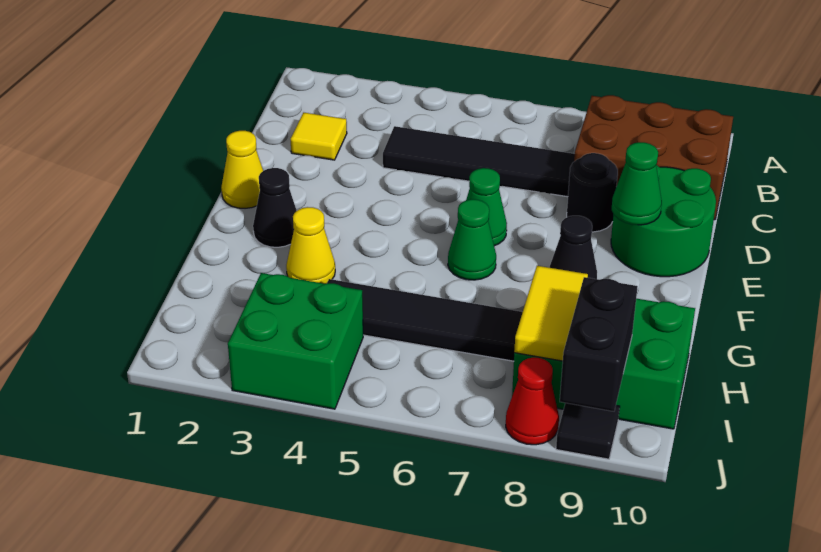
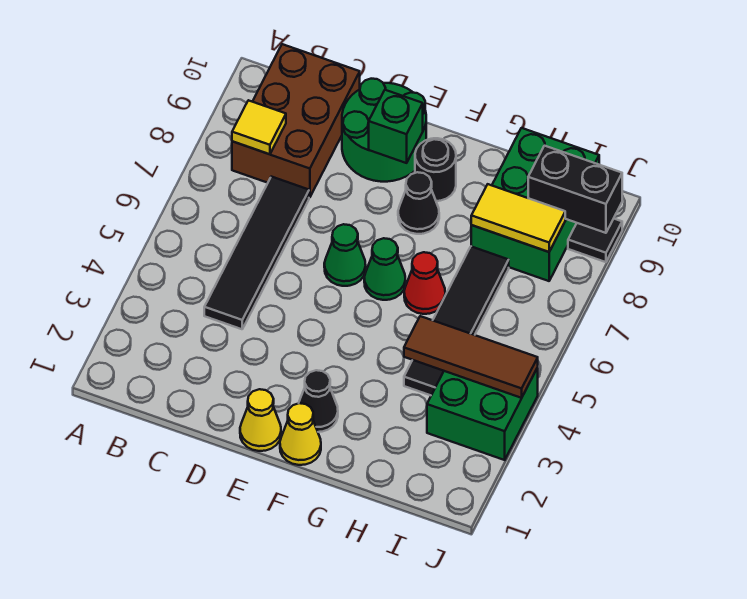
yellow 1x1 tile [291,113,347,160] -> yellow 1x1 tile moved to [232,100,286,154]
black 1x1 round brick [567,153,618,232] -> black 1x1 round brick moved to [415,138,456,201]
green 1x1 cone [612,142,662,225] -> green 1x1 brick [369,90,423,163]
yellow 1x1 cone [286,207,335,284] -> yellow 1x1 cone moved to [280,403,321,465]
none -> brown 1x3 tile [404,316,538,398]
red 1x1 cone [506,358,559,445] -> red 1x1 cone moved to [404,252,445,314]

